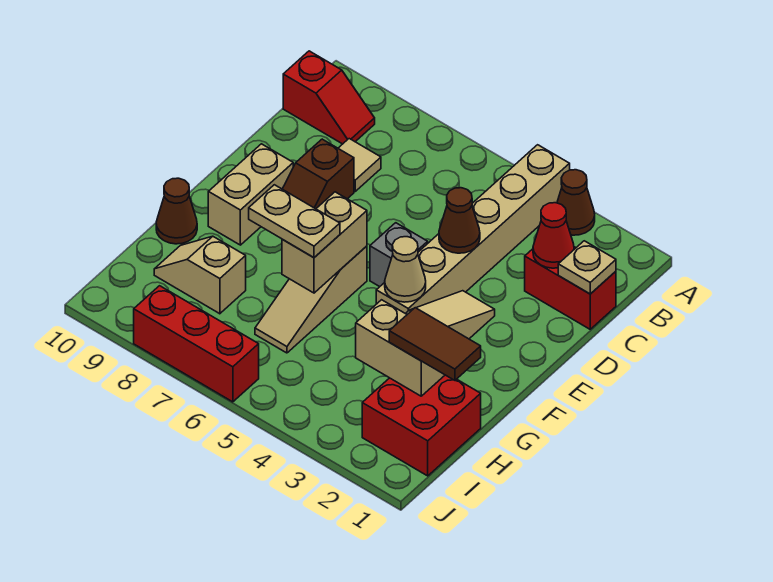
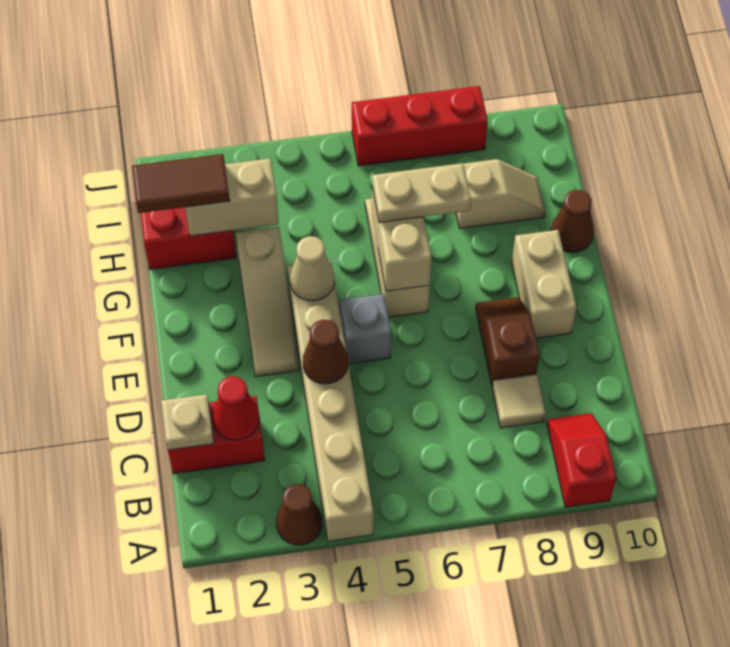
red 1x2 slope [283,51,375,144] -> red 1x2 slope turned to [547,413,616,507]

